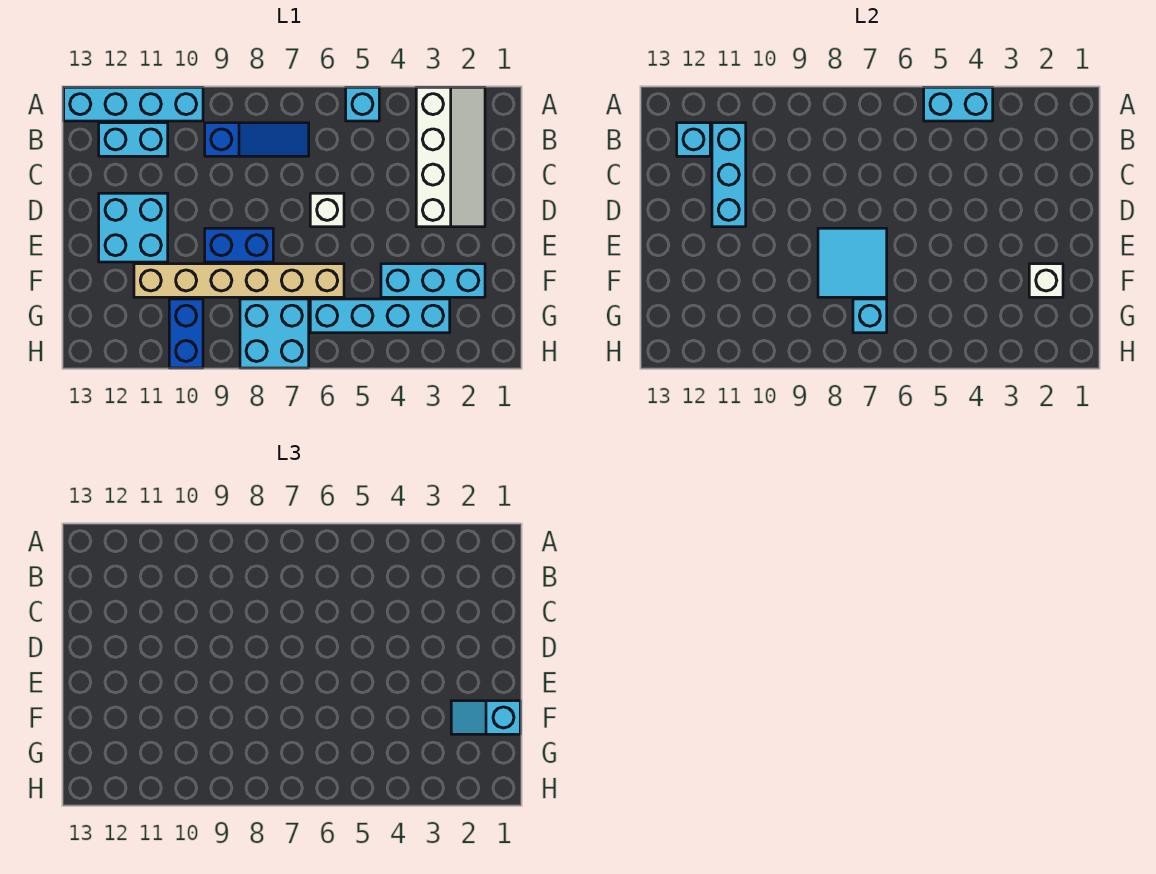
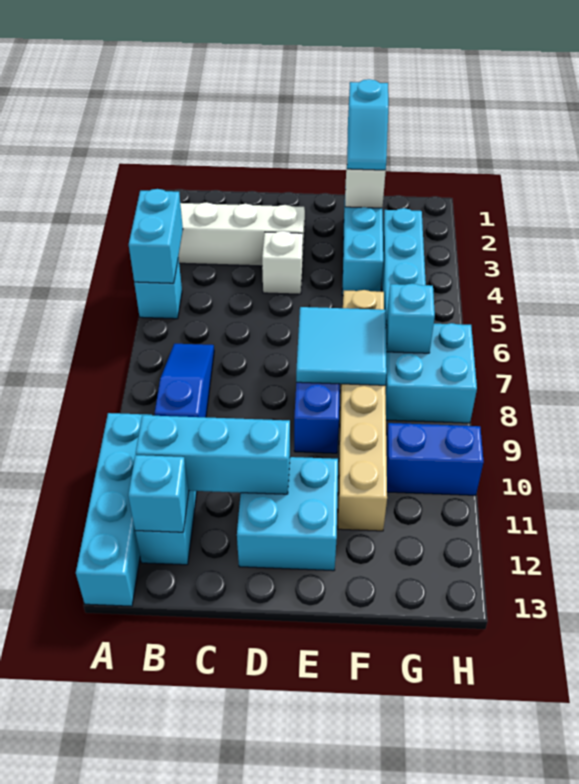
white 1x1 brick [310,193,344,227] -> white 1x1 brick moved to [262,231,303,294]

